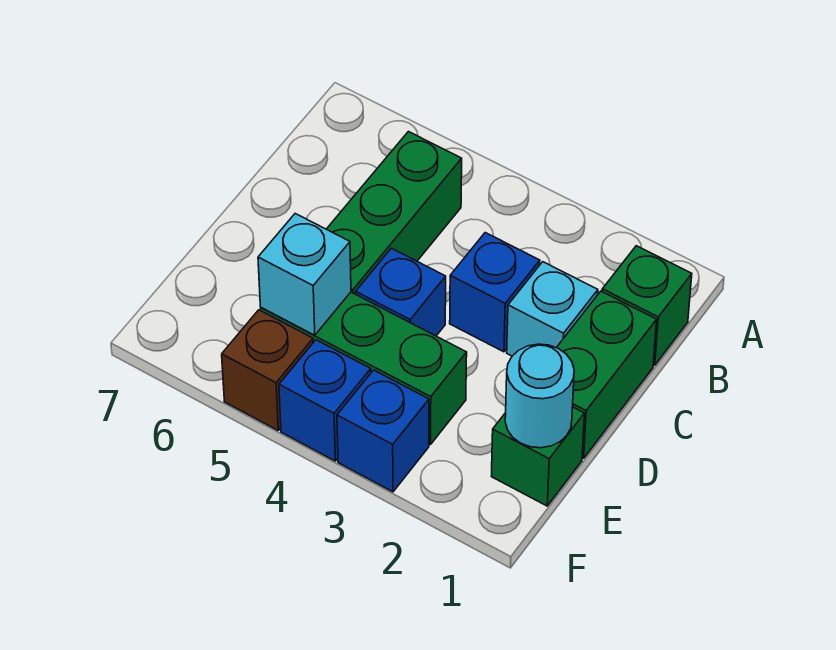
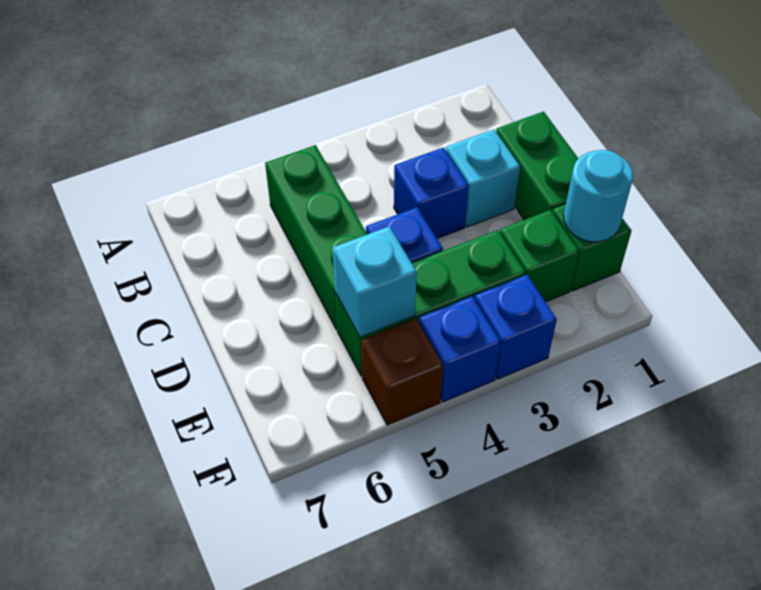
green 1x1 brick [602,246,692,365] -> green 1x1 brick moved to [500,210,579,302]

